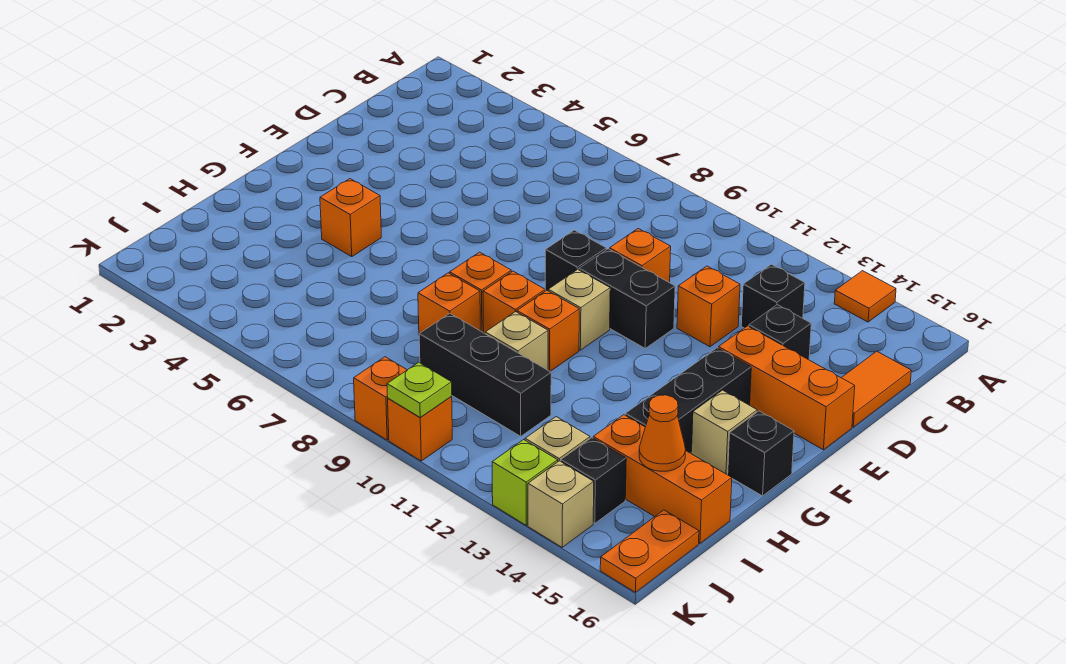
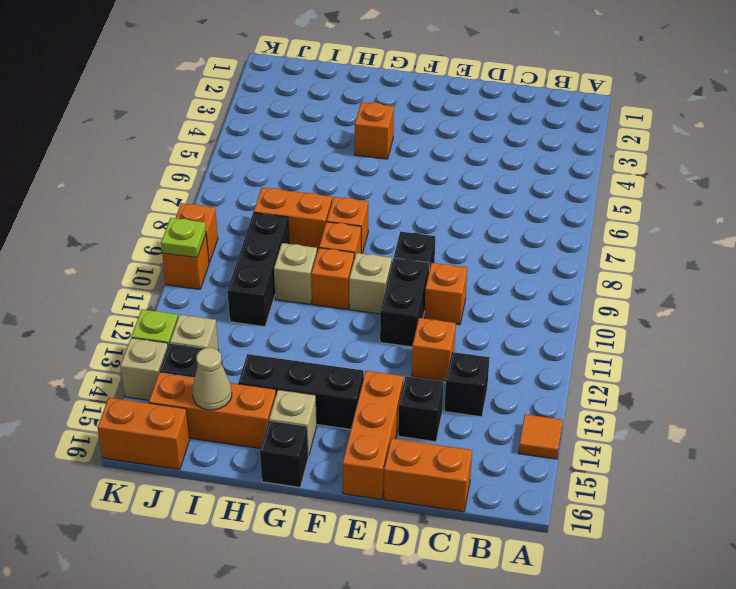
orange 1x2 tile [841,351,911,427] -> orange 1x2 brick [384,438,472,512]
orange 1x1 brick [418,273,480,334] -> orange 1x2 brick [254,188,332,251]
orange 1x3 brick [593,415,732,543] -> orange 1x3 brick turned to [149,373,276,449]
orange 1x1 cone [639,395,685,471] -> tan 1x1 cone [192,348,232,410]
orange 1x2 plate [600,510,699,592] -> orange 1x2 brick [97,398,190,470]

